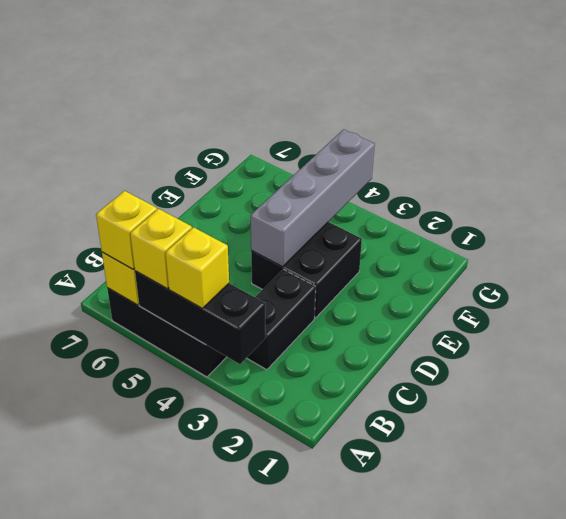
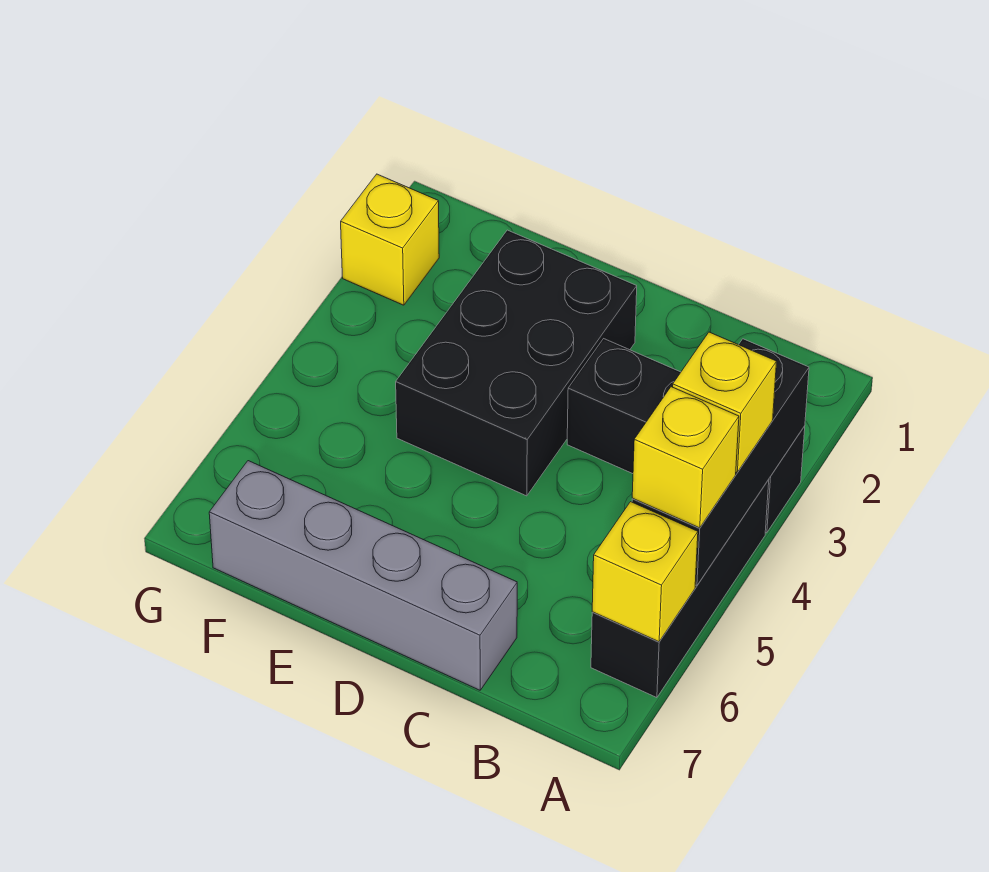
yellow 1x1 brick [96,191,157,269] -> yellow 1x1 brick moved to [341,174,439,305]
black 1x2 brick [247,269,316,370] -> black 1x3 brick [567,339,805,533]
black 2x2 brick [251,222,362,318] -> black 2x3 brick [396,230,637,496]
grey 1x4 brick [251,130,375,267] -> grey 1x4 brick moved to [209,461,517,690]

